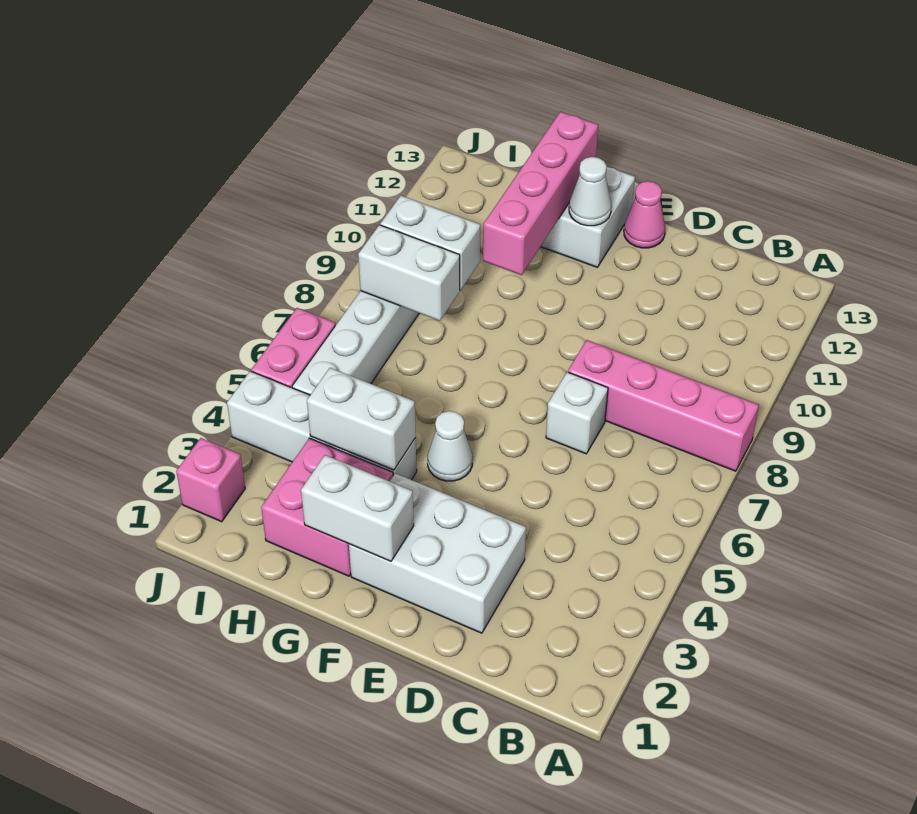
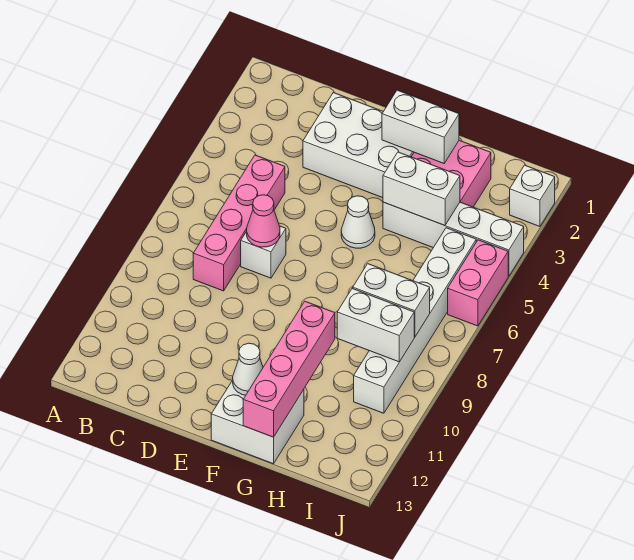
pink 1x4 brick [568,340,759,471] -> pink 1x4 brick turned to [193,155,285,291]
pink 1x1 cone [624,181,665,248] -> pink 1x1 cone moved to [247,195,280,247]
pink 1x1 brick [176,438,245,522] -> white 1x1 brick [510,165,555,226]

